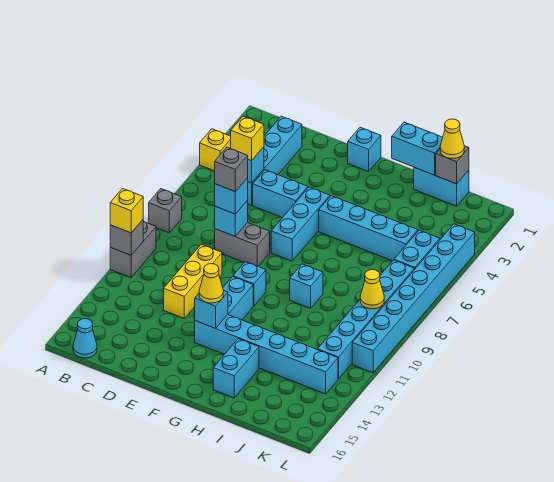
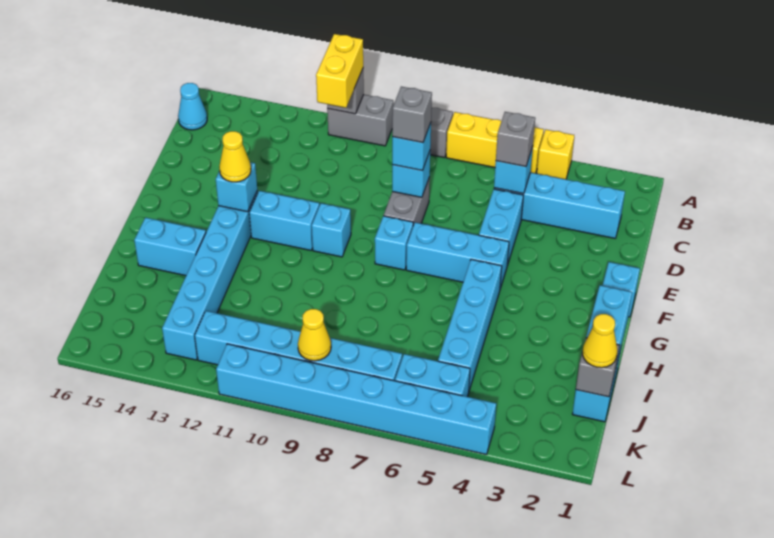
yellow 1x1 brick [110,189,143,233] -> yellow 1x2 brick [316,34,363,108]
yellow 1x1 brick [231,116,264,161] -> grey 1x1 brick [496,112,535,167]
yellow 1x3 brick [164,244,222,318] -> yellow 1x3 brick moved to [446,112,544,173]
cyan 1x1 brick [290,264,323,308] -> cyan 1x1 brick moved to [375,216,413,270]

